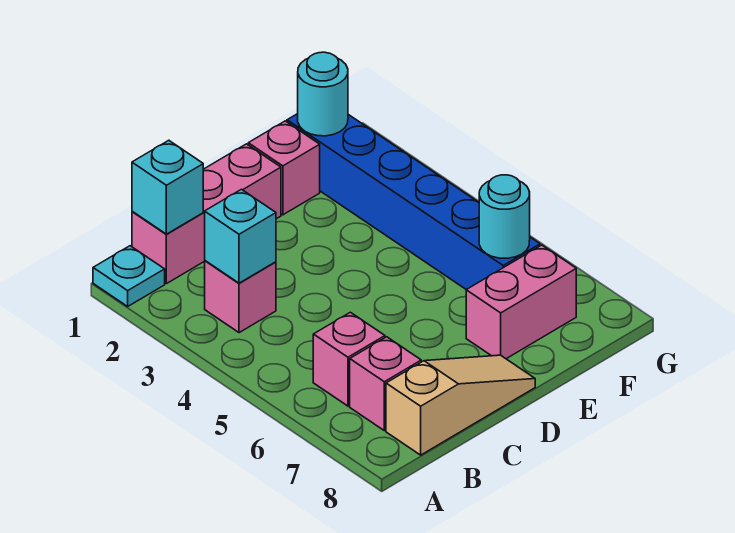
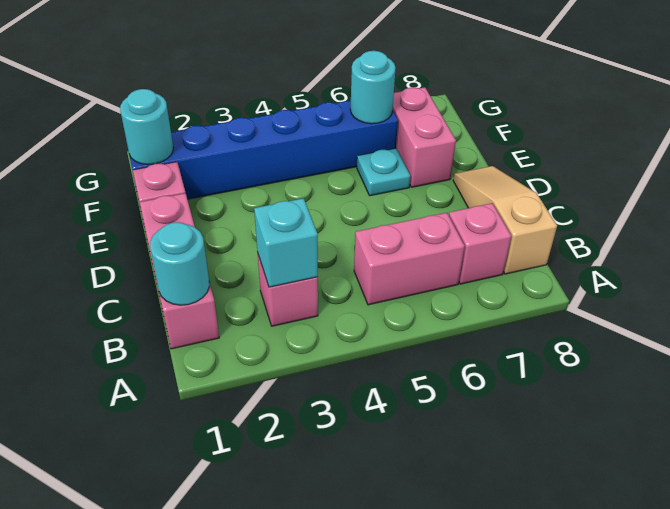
cyan 1x1 plate [93,246,165,306] -> cyan 1x1 plate moved to [357,148,410,196]
cyan 1x1 brick [132,140,203,234] -> cyan 1x1 round brick [150,222,209,305]
pink 1x1 brick [313,312,385,406] -> pink 1x2 brick [354,213,465,305]

